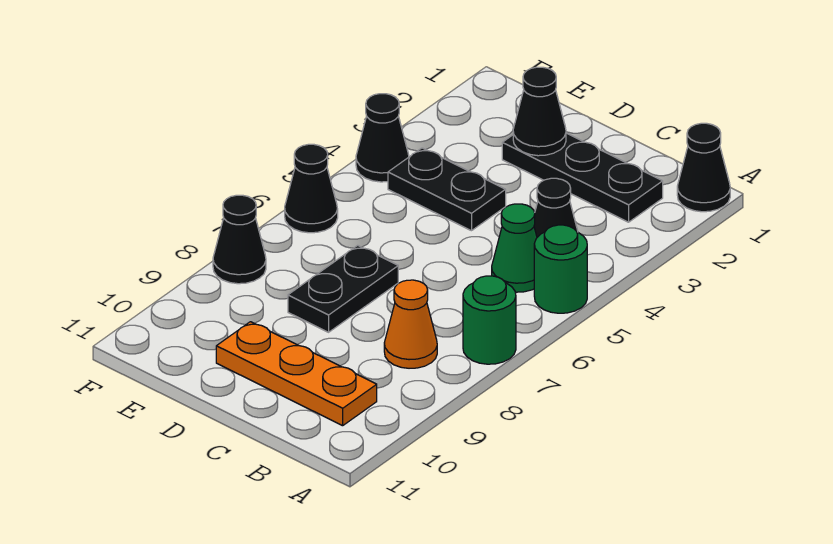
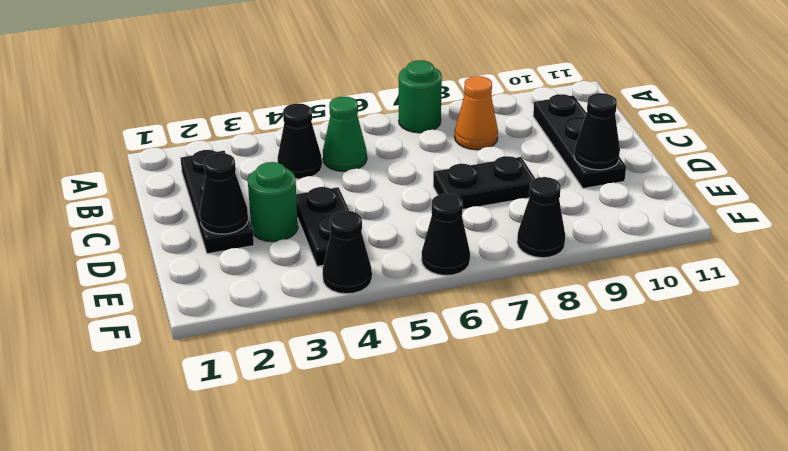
black 1x1 cone [677,123,730,212] -> black 1x1 cone moved to [574,93,620,170]
green 1x1 round brick [534,225,587,313] -> green 1x1 round brick moved to [248,162,298,242]
orange 1x3 plate [216,322,377,426] -> black 1x3 plate [533,94,626,188]

